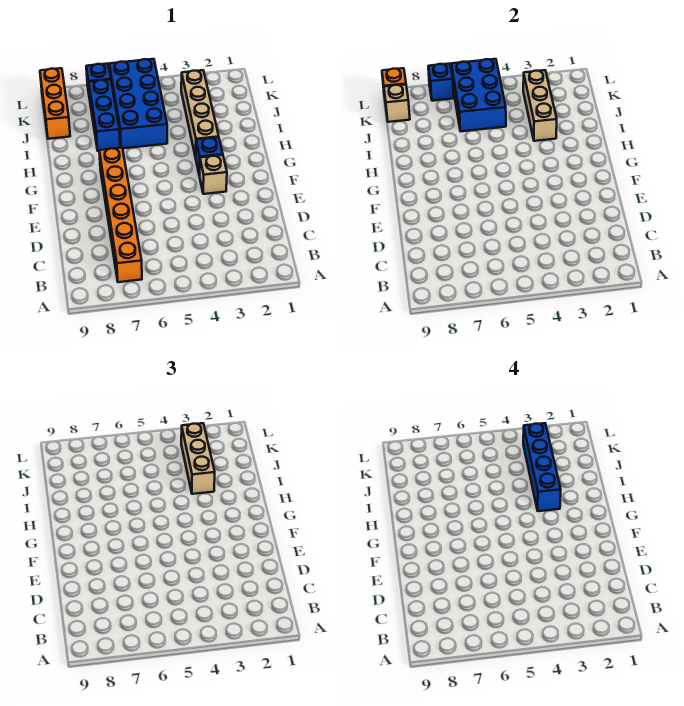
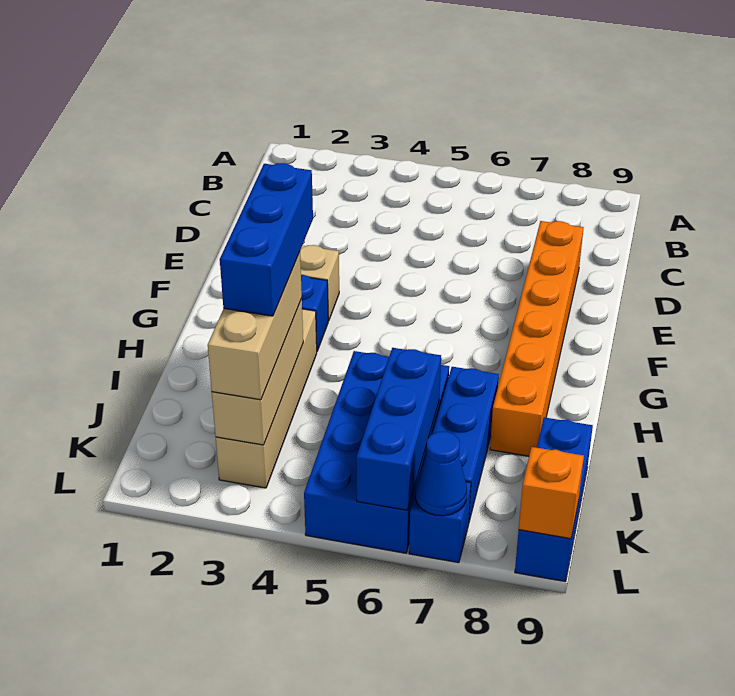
orange 1x6 brick [99,148,142,282] -> orange 1x6 brick moved to [490,221,584,456]
blue 1x4 brick [523,423,561,511] -> blue 1x3 brick [220,163,313,316]
blue 2x3 brick [451,59,506,131] -> blue 1x3 brick [356,348,441,510]
orange 1x3 brick [40,68,70,139] -> blue 1x3 brick [515,417,593,582]
tan 1x1 brick [384,84,410,122] -> none
blue 1x1 brick [428,64,454,101] -> blue 1x1 cone [415,432,467,516]

